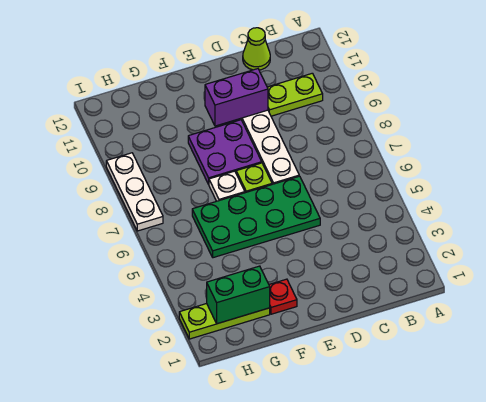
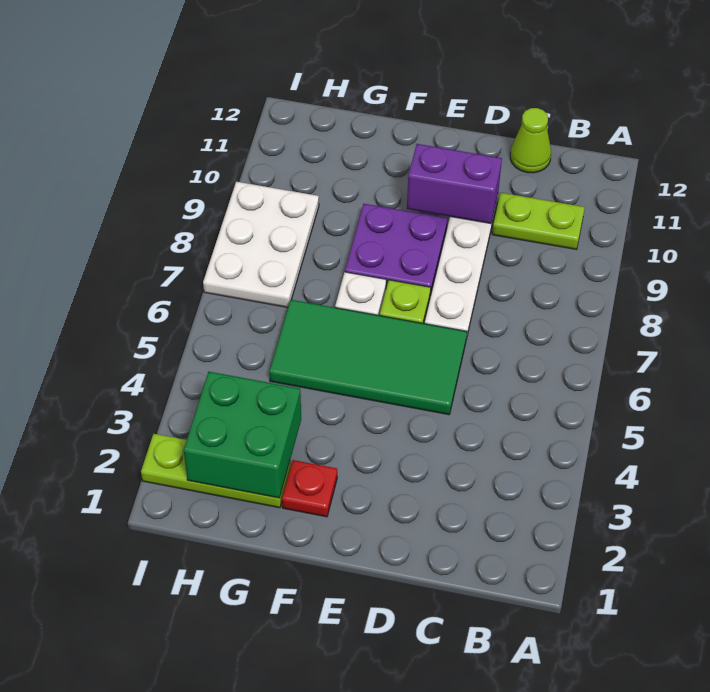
green 2x4 plate [192,176,320,258] -> green 2x4 tile [269,300,467,415]
green 1x2 brick [207,266,270,324] -> green 2x2 brick [184,372,301,498]
white 1x3 plate [106,153,163,231] -> white 2x3 plate [203,182,319,307]

